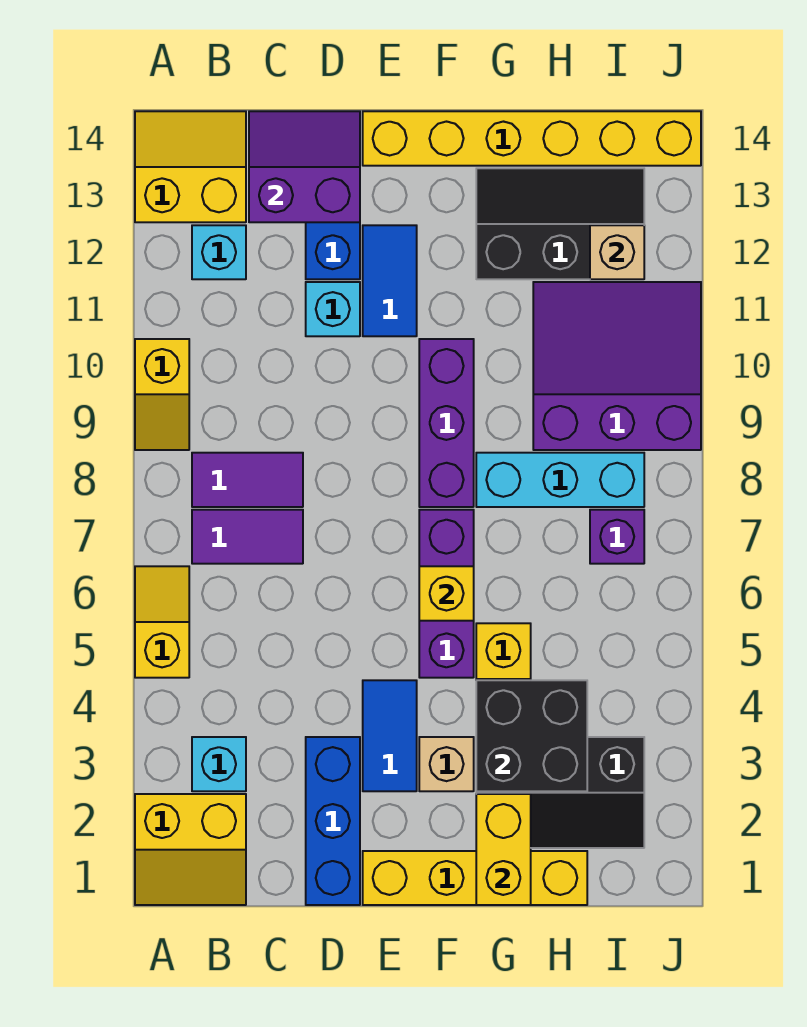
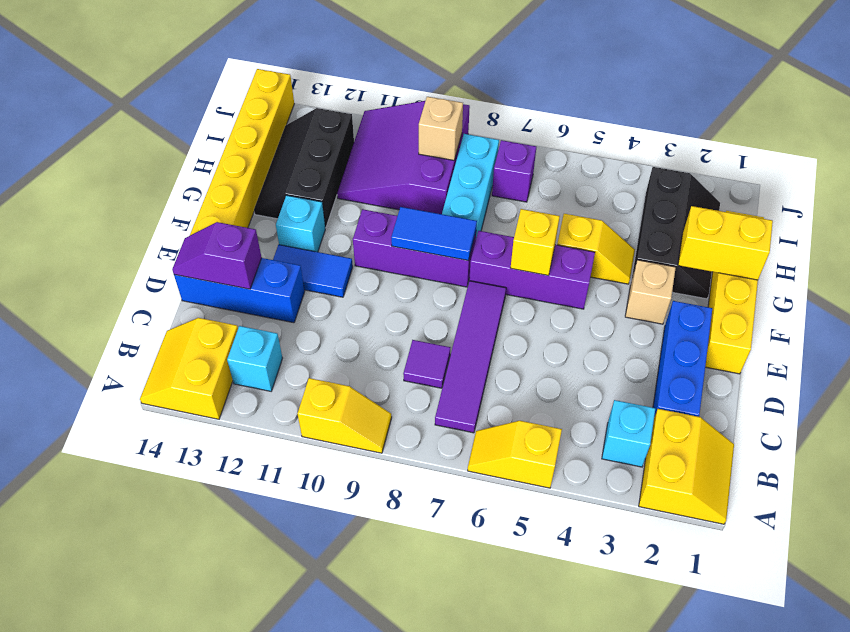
purple 1x2 tile [192,510,303,564] -> purple 1x4 tile [435,281,506,433]
purple 1x2 tile [192,453,303,507] -> purple 1x1 tile [403,340,450,388]
purple 2x2 slope [249,111,360,222] -> purple 1x2 slope [172,222,262,289]
blue 1x3 brick [306,737,360,905] -> blue 1x3 brick turned to [653,301,712,417]
cyan 1x1 brick [306,282,360,336] -> cyan 1x1 brick moved to [276,195,325,252]
blue 1x2 tile [363,680,417,791] -> blue 1x2 tile moved to [391,207,477,261]
black 2x2 brick [476,680,587,791] -> none
tan 1x1 brick [590,225,644,279] -> tan 1x1 brick moved to [419,97,463,160]

